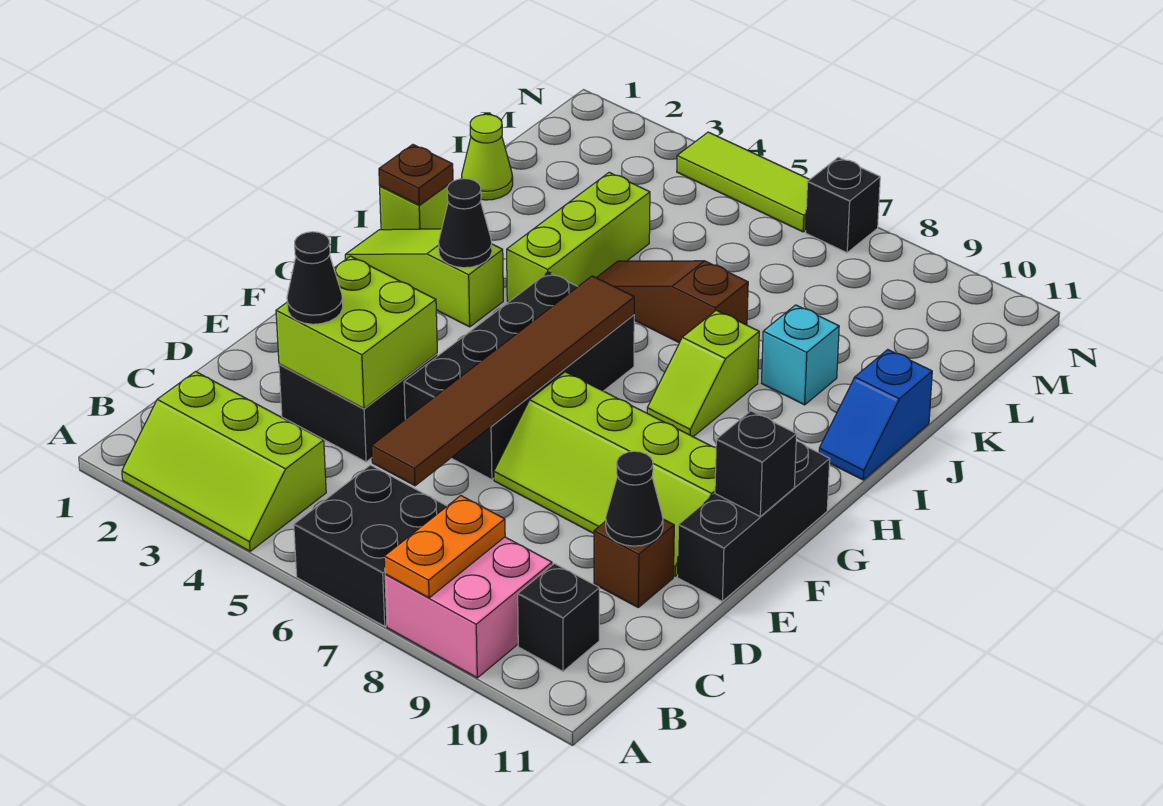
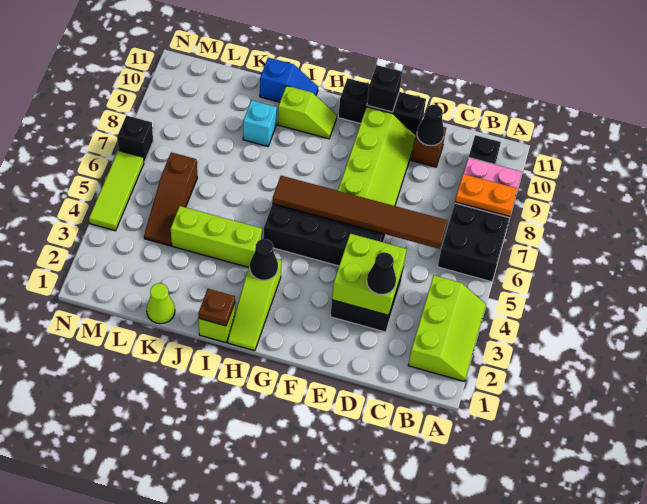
lime 1x2 slope [647,310,759,437] -> lime 1x2 slope moved to [278,86,337,139]
brown 1x3 slope [596,261,748,343] -> brown 1x3 slope moved to [144,152,197,246]

